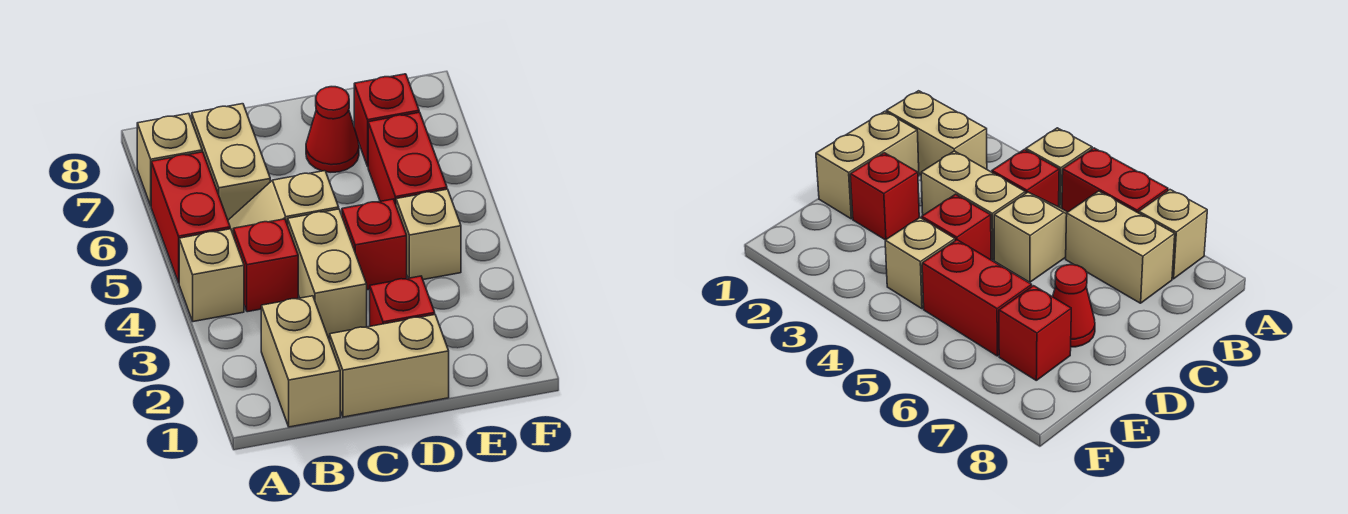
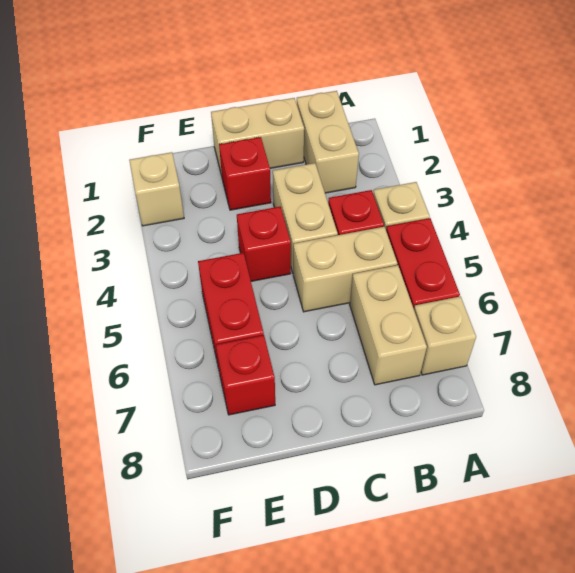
tan 1x2 slope [228,171,339,233] -> tan 1x2 brick [293,227,397,312]
red 1x1 cone [306,87,359,172] -> none
tan 1x1 brick [396,189,461,280] -> tan 1x1 brick moved to [129,152,184,226]

